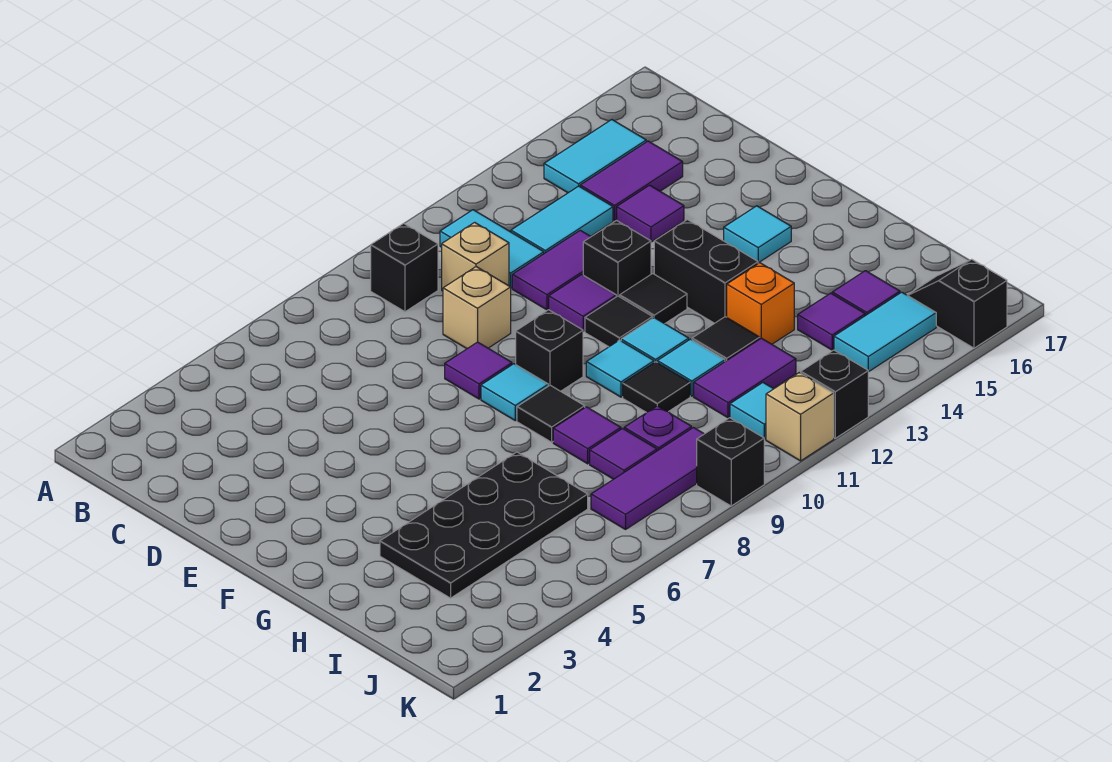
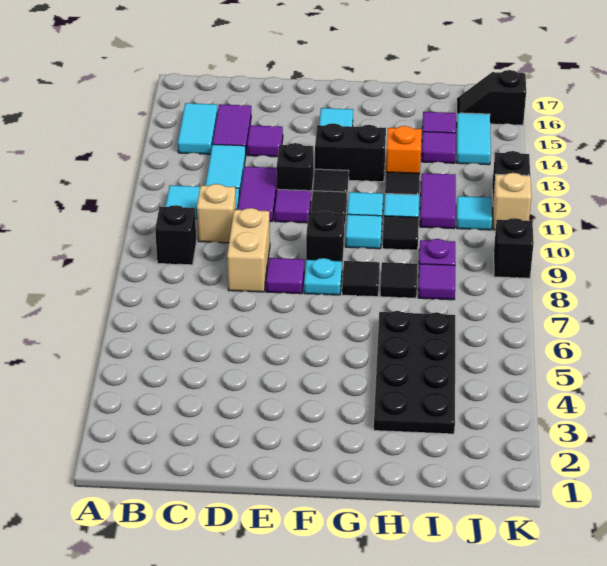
tan 1x1 brick [443,267,511,349] -> tan 1x2 brick [227,208,270,292]
cyan 1x1 tile [481,364,548,421] -> cyan 1x1 plate [304,258,342,295]
purple 1x1 tile [553,407,621,464] -> black 1x1 tile [380,262,418,298]
purple 1x3 tile [591,428,704,529] -> none

